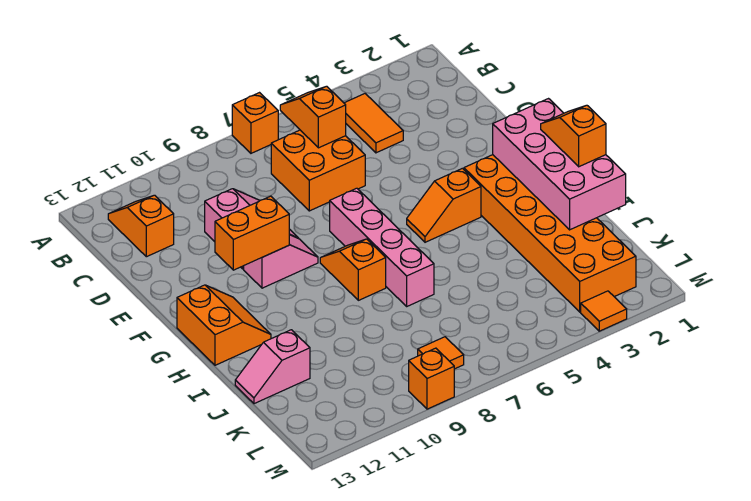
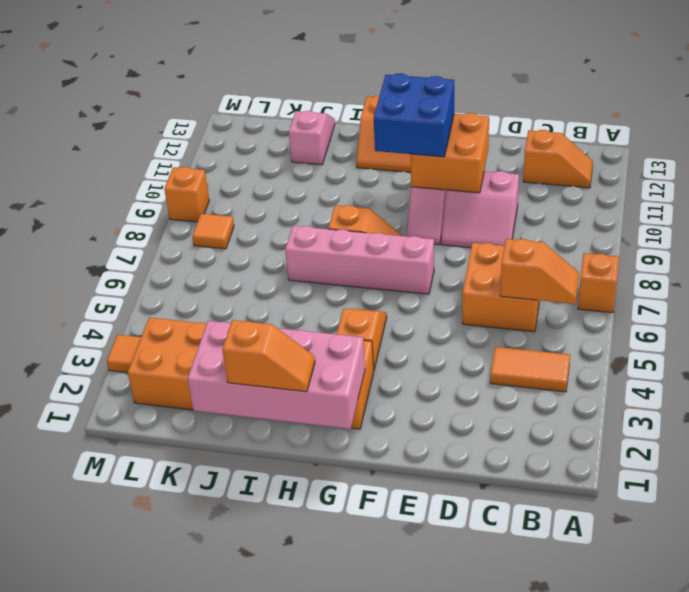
orange 1x2 brick [215,196,289,270] -> orange 2x2 brick [410,113,489,193]
none -> blue 2x2 brick [373,73,454,157]

